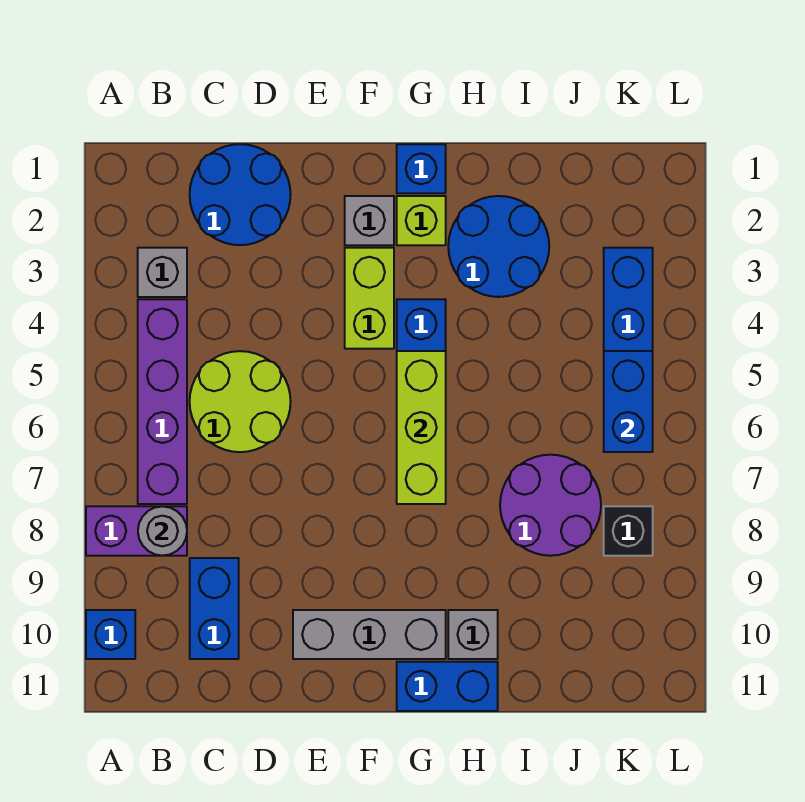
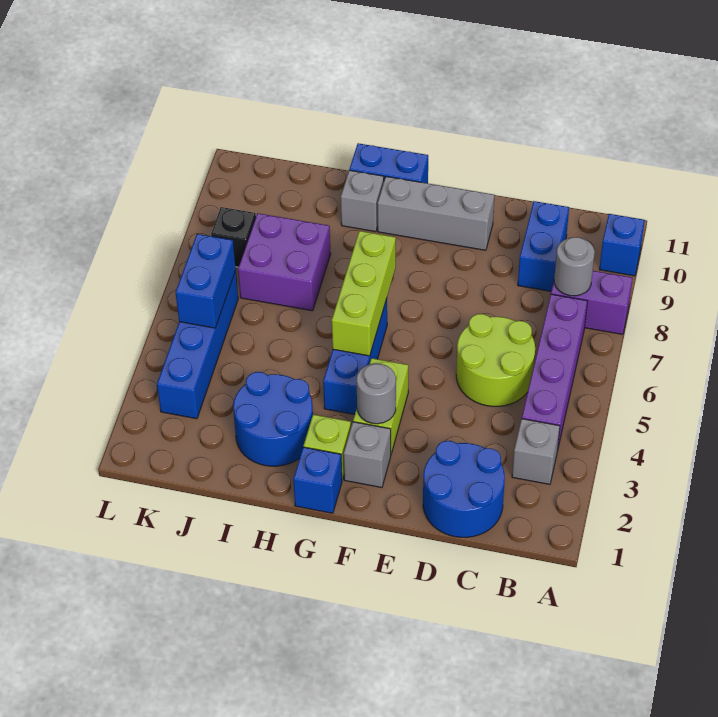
none -> grey 1x1 round brick [357,363,396,424]
purple 2x2 round brick [500,455,601,556] -> purple 2x2 brick [238,213,331,311]

